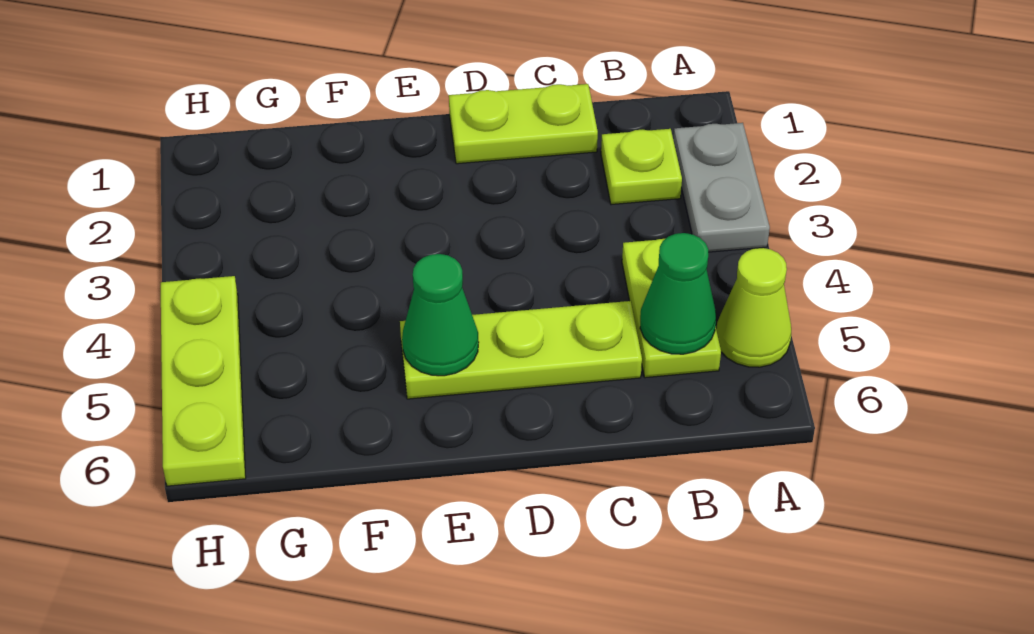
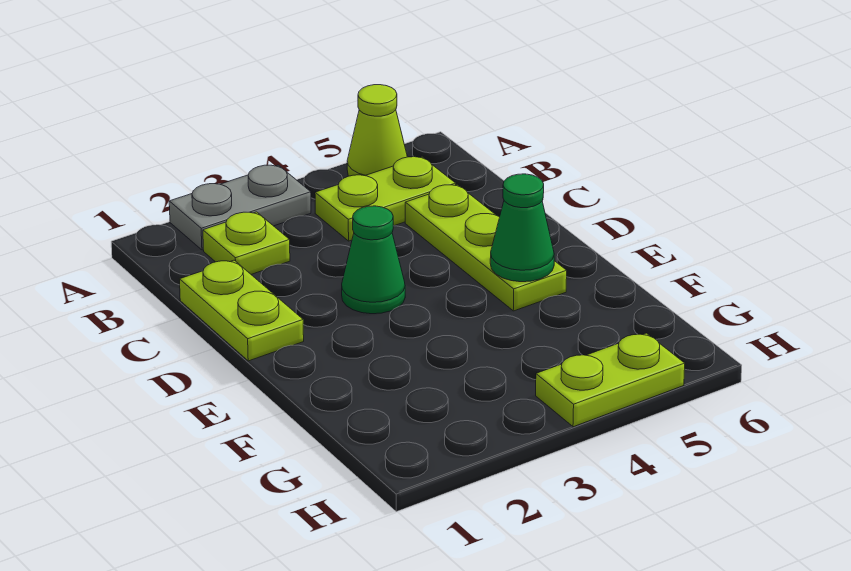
green 1x1 cone [640,233,716,354] -> green 1x1 cone moved to [342,206,405,314]
lime 1x3 plate [161,276,246,486] -> lime 1x2 plate [536,333,685,427]

